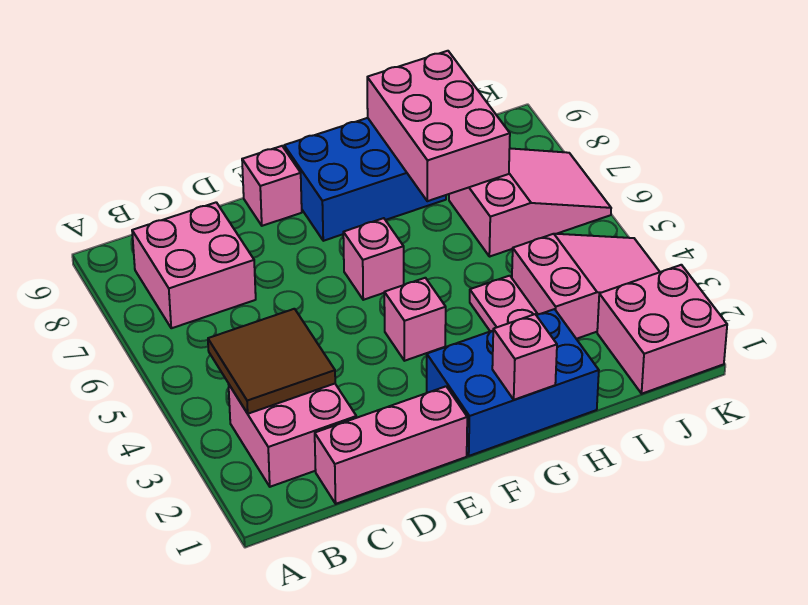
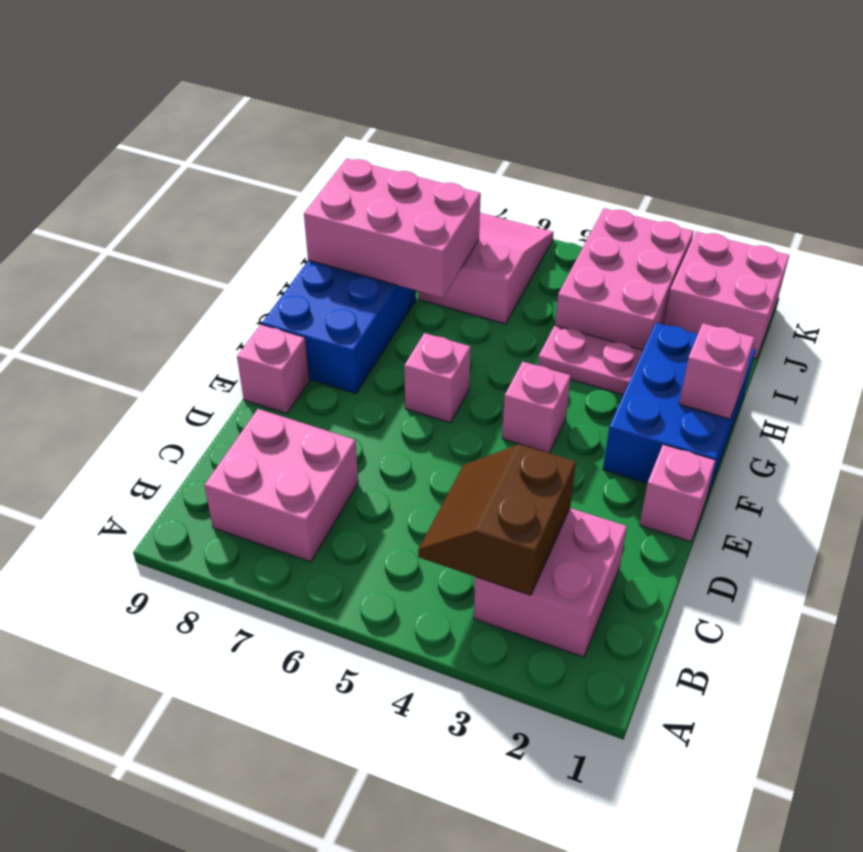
brown 2x2 tile [208,309,335,414] -> brown 2x2 slope [418,444,576,595]
pink 1x3 brick [315,386,467,504] -> pink 1x1 brick [640,445,716,542]
pink 2x3 slope [512,234,660,339] -> pink 2x3 brick [555,208,694,350]

